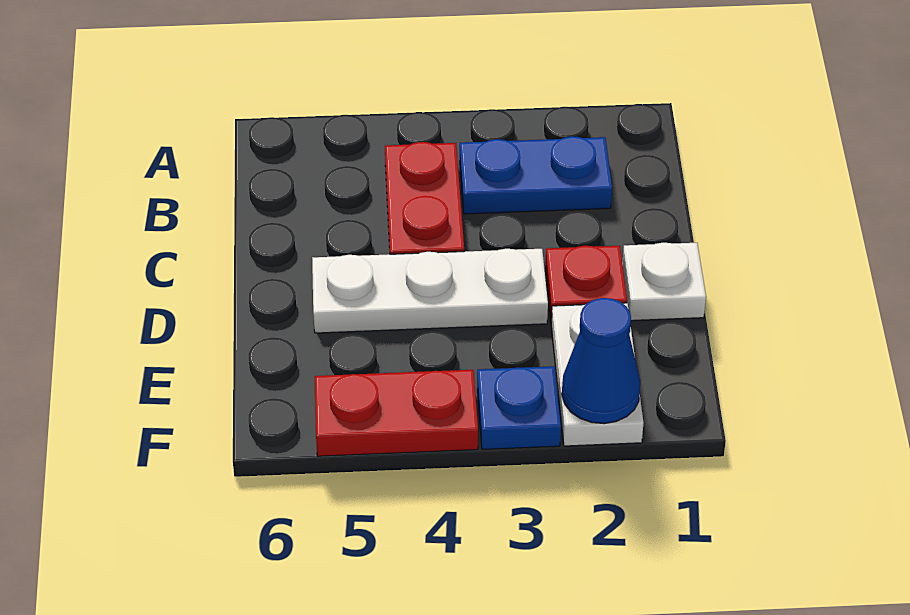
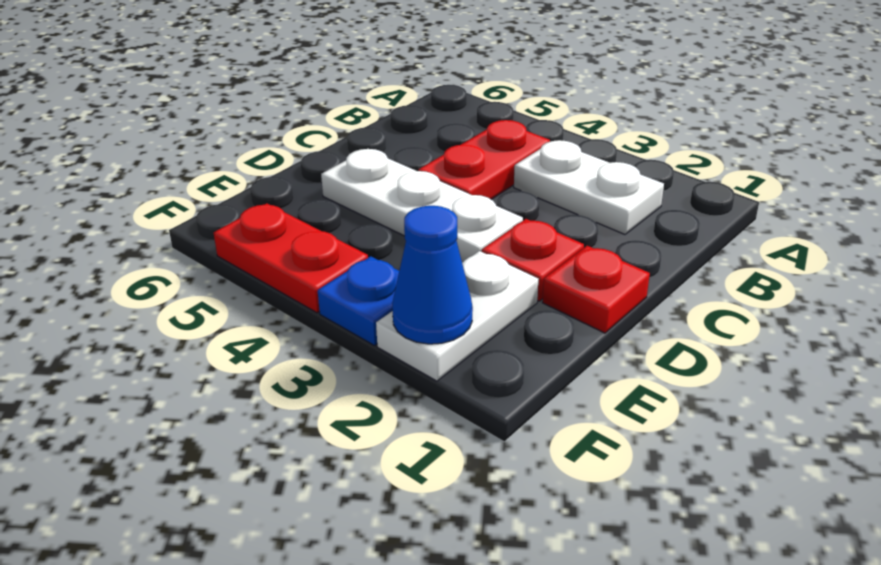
blue 1x2 plate [460,136,612,214] -> white 1x2 plate [514,140,664,234]
white 1x1 plate [622,243,706,321] -> red 1x1 plate [542,246,650,333]

